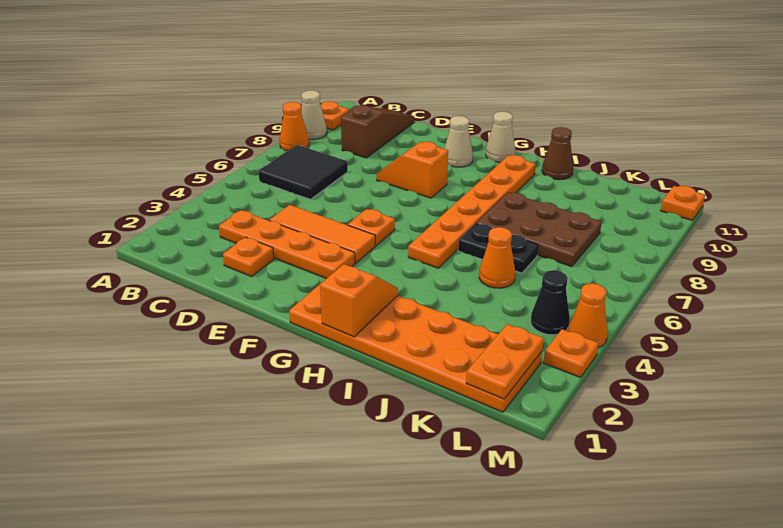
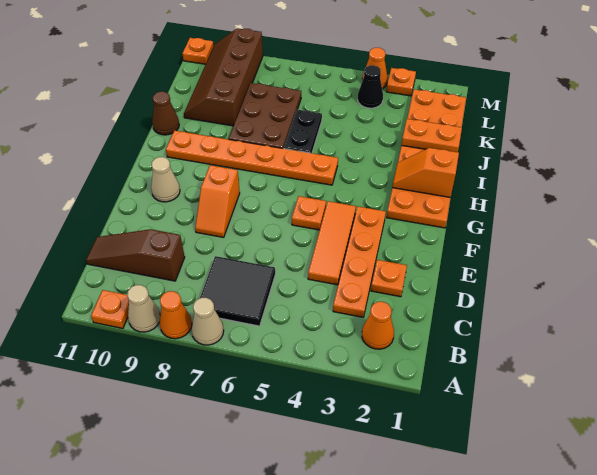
tan 1x1 cone [486,111,515,162] -> tan 1x1 cone moved to [191,298,224,345]
orange 1x1 cone [479,227,515,288] -> orange 1x1 cone moved to [362,302,394,349]
none -> brown 2x4 slope [184,28,263,126]
orange 1x2 plate [466,324,544,399] -> orange 1x2 plate moved to [402,119,462,152]

